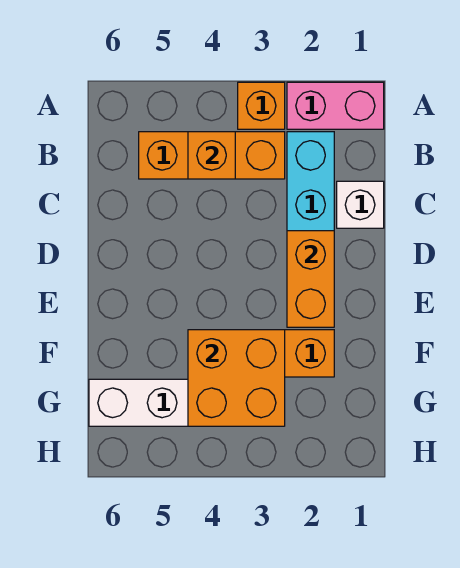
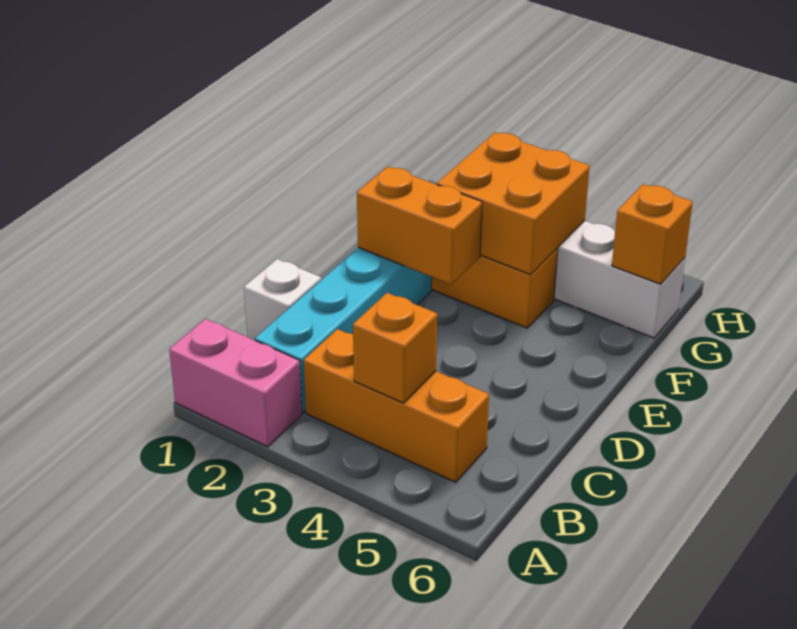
orange 1x1 brick [238,82,285,129] -> orange 1x1 brick moved to [612,184,693,284]
orange 1x2 brick [287,231,334,327] -> orange 1x2 brick turned to [357,166,482,284]

